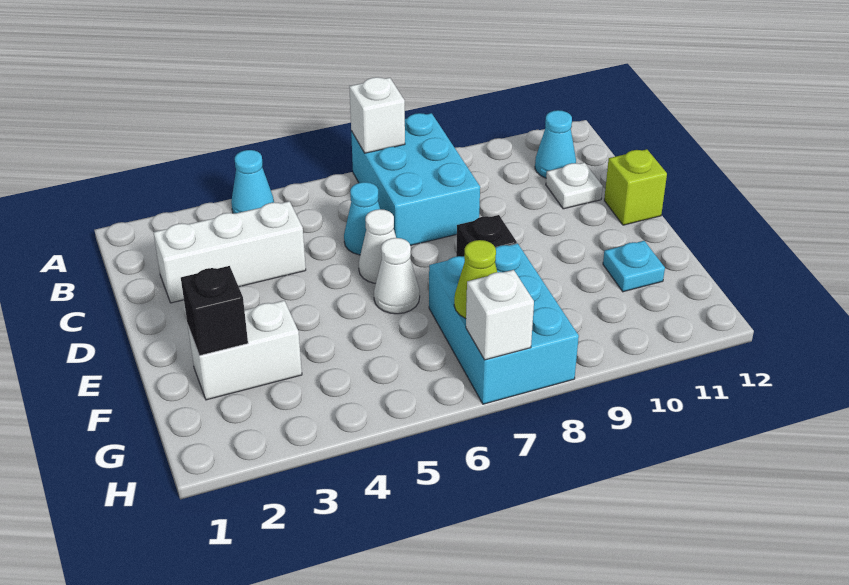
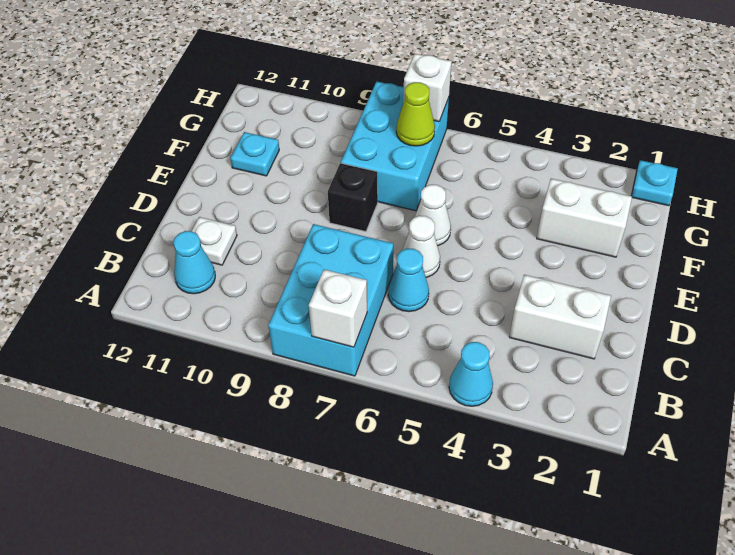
white 1x3 brick [153,201,306,303] -> white 1x2 brick [509,275,611,359]
lime 1x1 brick [604,149,667,225] -> none
black 1x1 brick [181,266,248,356] -> none
none -> cyan 1x1 plate [632,160,678,206]

